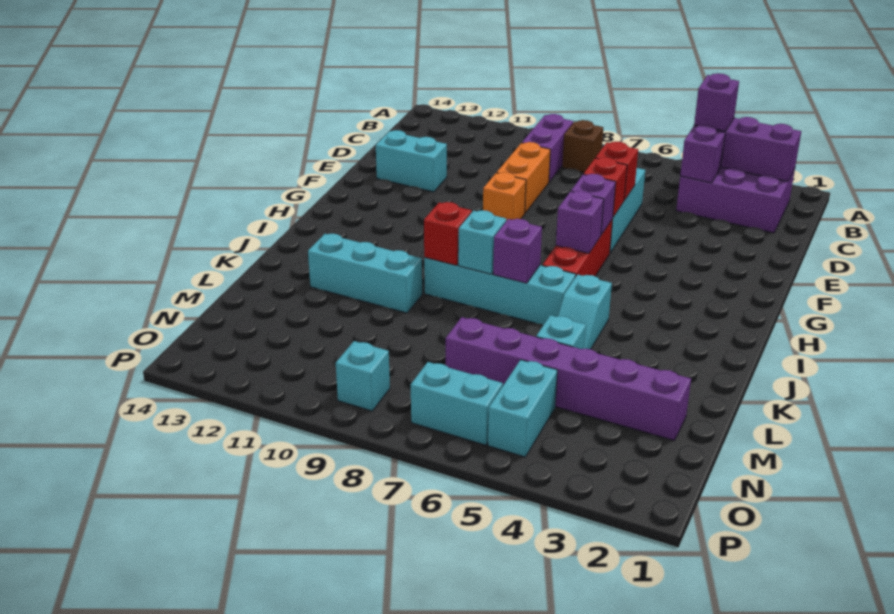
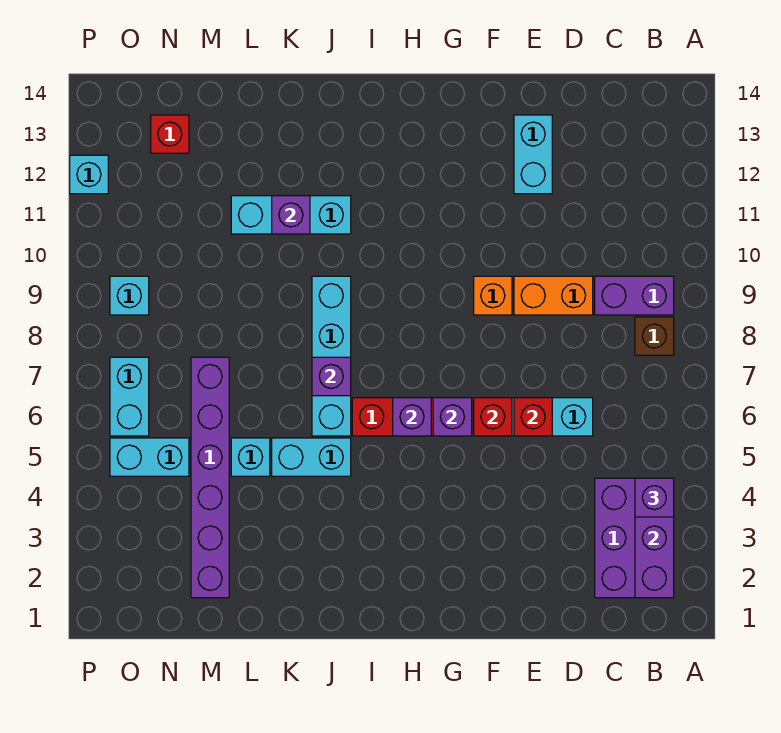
purple 1x1 brick [680,125,725,183] -> purple 1x1 brick moved to [272,196,310,234]
cyan 1x2 slope [558,274,612,349] -> cyan 1x2 brick [272,438,351,476]
cyan 1x1 brick [458,210,506,274] -> cyan 1x1 brick moved to [70,155,108,194]
red 1x1 brick [424,202,472,265] -> red 1x1 brick moved to [151,115,189,153]
cyan 1x3 brick [308,234,422,313] -> cyan 1x3 brick turned to [231,196,351,234]

